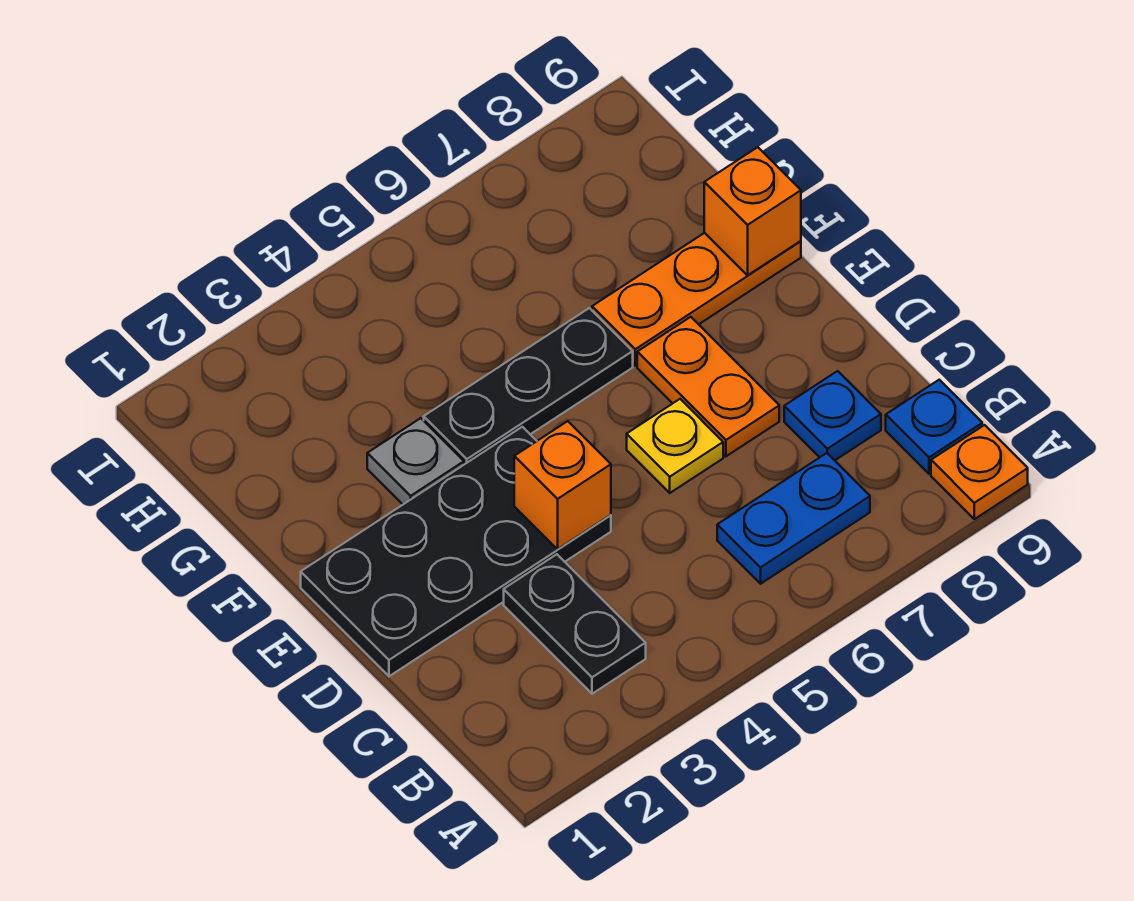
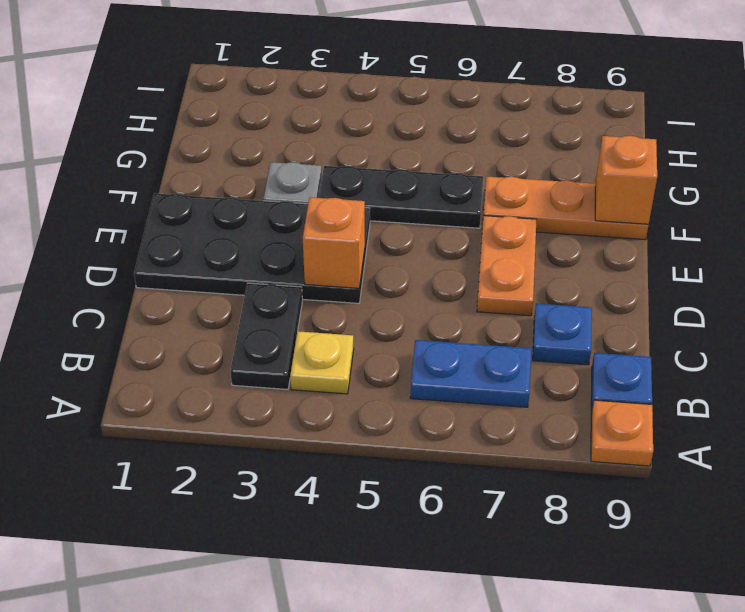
yellow 1x1 plate [627,399,723,493] -> yellow 1x1 plate moved to [290,331,354,394]

